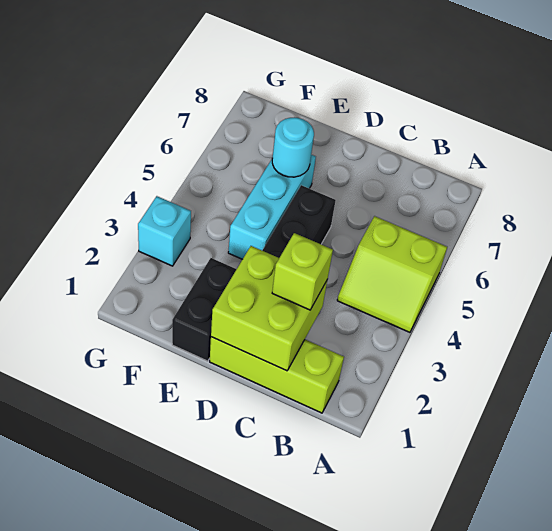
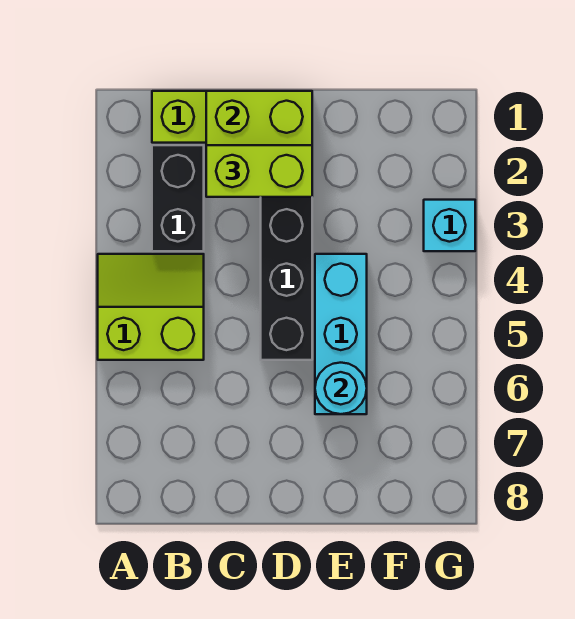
lime 1x1 brick [272,233,333,310] -> lime 1x2 brick [206,145,312,197]
black 1x2 brick [172,258,236,361] -> black 1x2 brick moved to [152,145,204,251]

